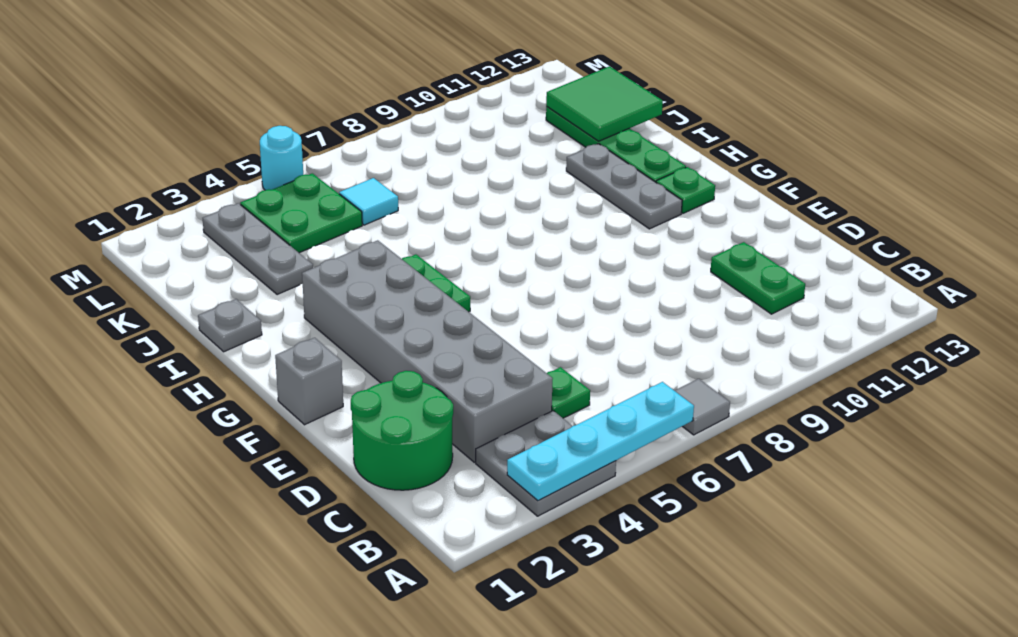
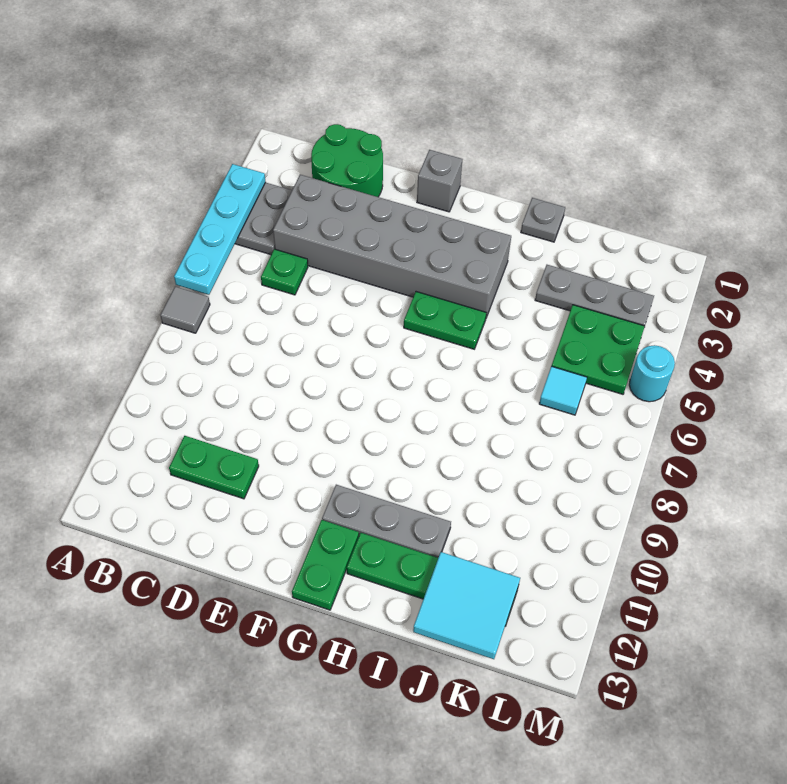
green 1x1 plate [656,167,715,213] -> green 1x2 plate [292,520,359,610]
green 2x2 tile [546,66,663,141] -> cyan 2x2 tile [413,552,520,659]

